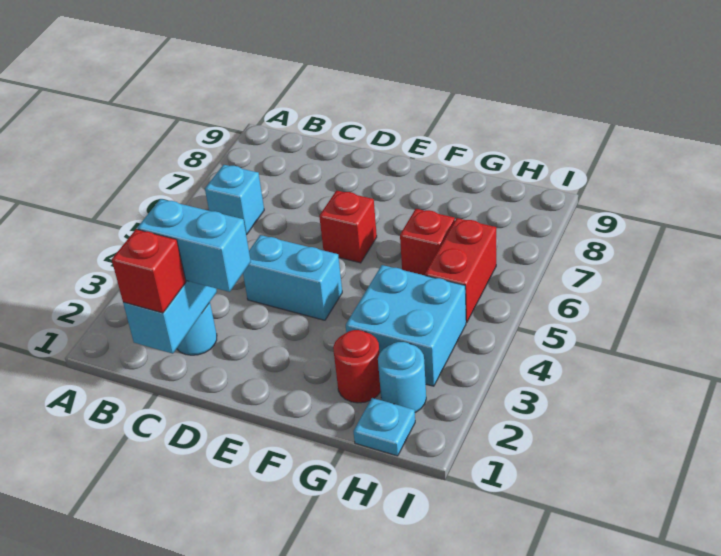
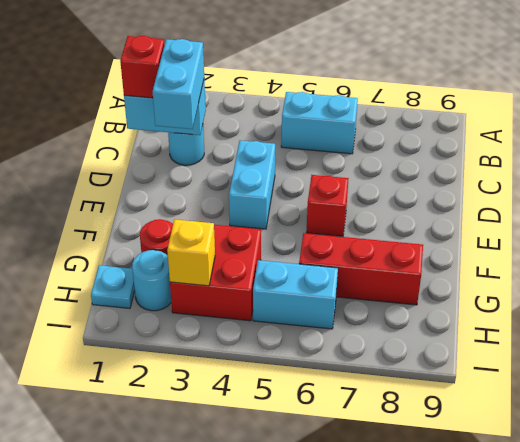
cyan 1x1 brick [205,165,264,235] -> cyan 1x2 brick [281,92,358,154]
cyan 2x2 brick [346,265,466,386] -> red 2x2 brick [170,225,261,321]
red 1x1 brick [400,209,455,275] -> red 1x3 brick [299,233,423,305]
none -> yellow 1x1 brick [167,219,215,286]
red 1x2 brick [425,218,496,323] -> cyan 1x2 brick [253,260,338,329]

